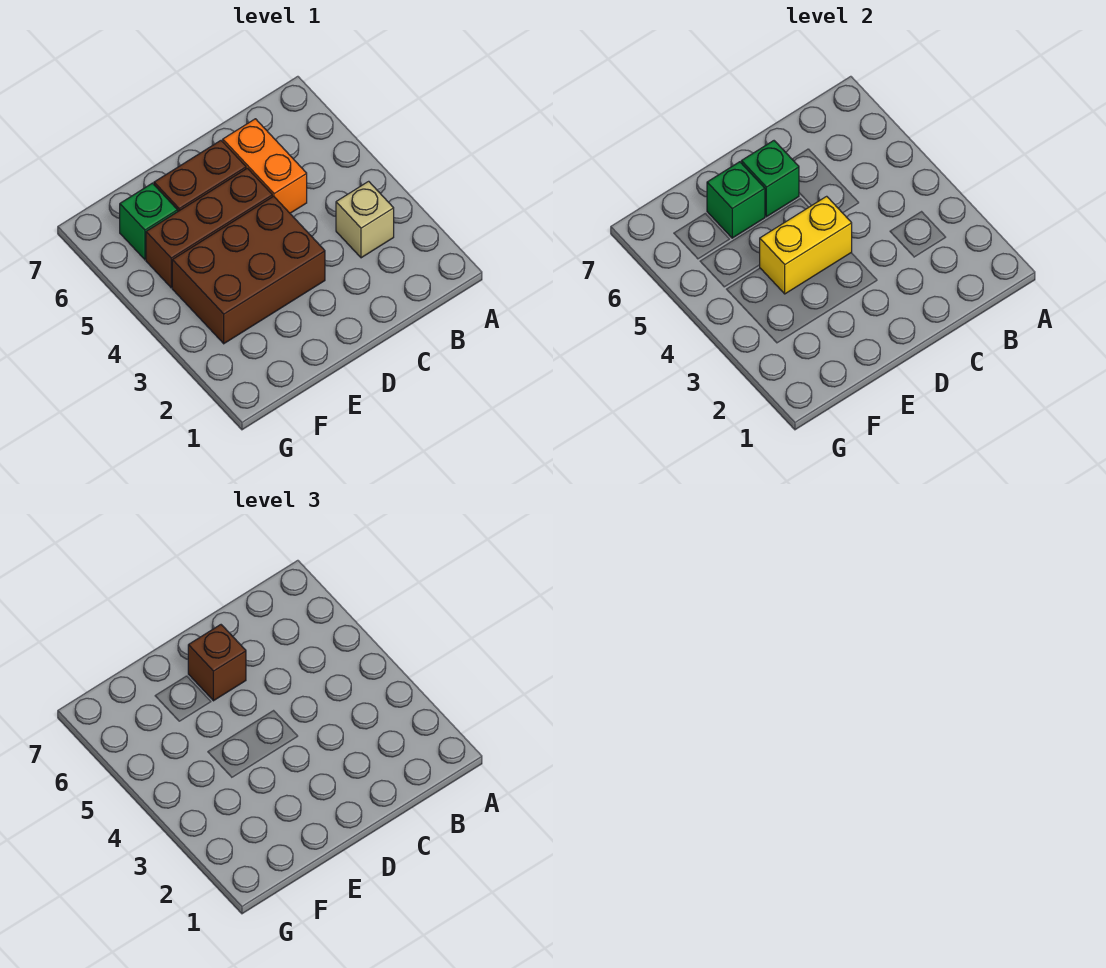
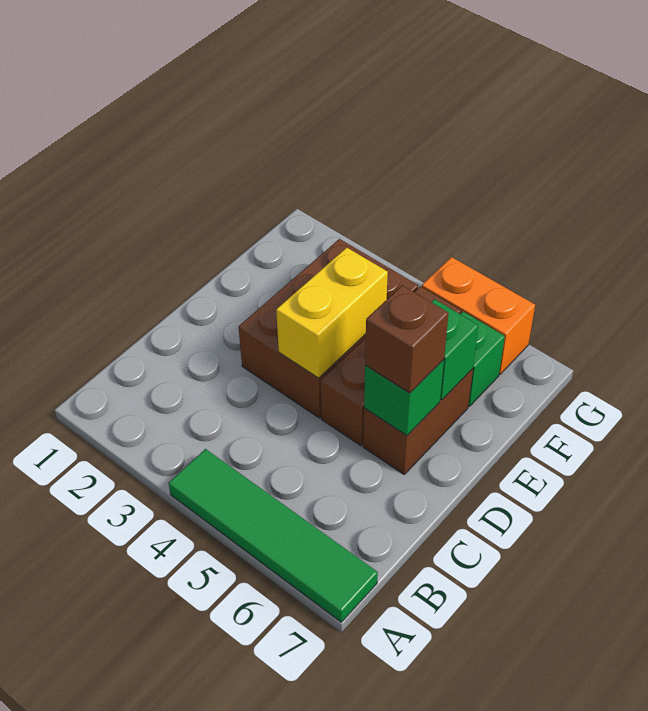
none -> green 1x4 tile [169,449,378,622]
tan 1x1 brick [336,181,394,258] -> none
orange 1x2 brick [223,119,307,213] -> orange 1x2 brick moved to [422,257,535,374]

